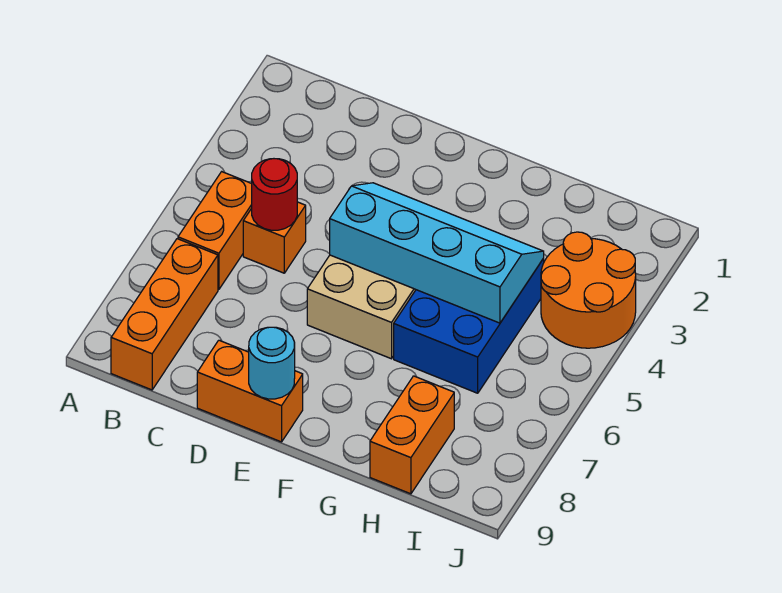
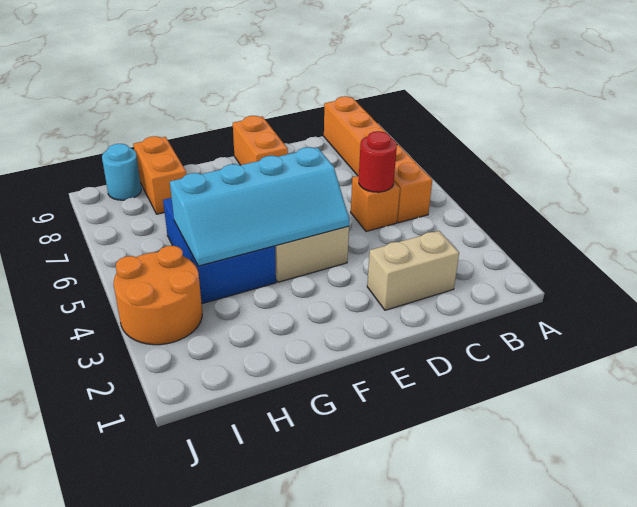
none -> tan 1x2 brick [367,231,459,310]
orange 1x2 brick [197,340,303,442] -> orange 1x2 brick turned to [233,116,288,165]
cyan 1x1 round brick [249,327,295,399] -> cyan 1x1 round brick moved to [102,144,141,200]

